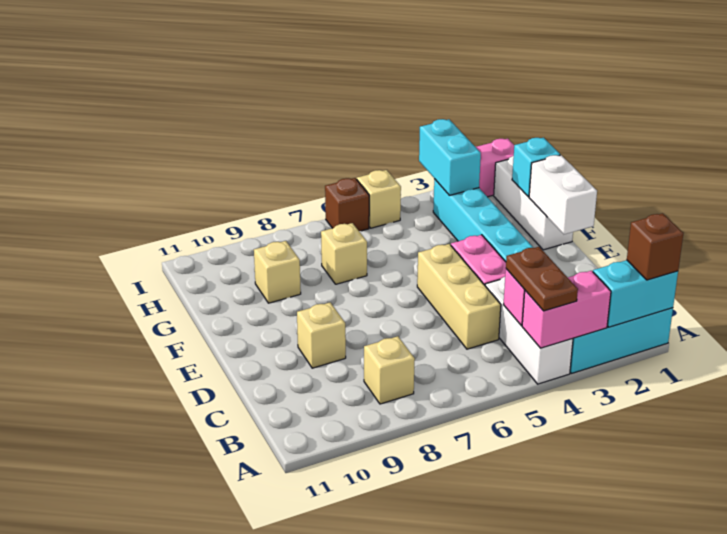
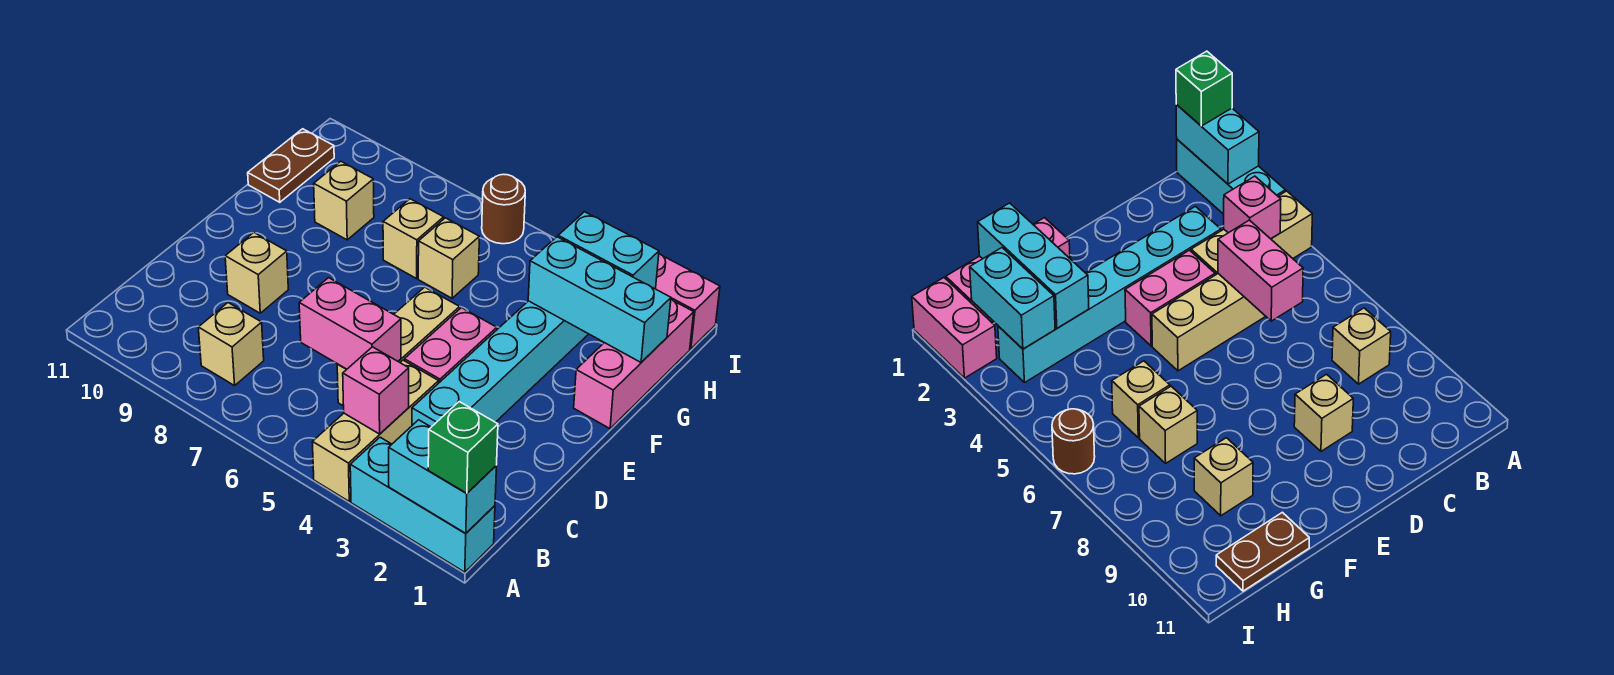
brown 1x1 brick [627,213,683,280] -> green 1x1 brick [428,402,498,493]
pink 1x2 brick [522,271,611,348] -> pink 1x2 brick moved to [299,278,401,369]
white 1x3 brick [485,277,573,384] -> tan 1x3 brick [312,360,439,501]
brown 1x2 plate [506,247,578,311] -> brown 1x2 plate moved to [248,129,334,202]
white 1x2 brick [529,155,597,234] -> none
white 1x3 brick [494,156,573,250] -> pink 1x3 brick [574,299,694,429]
cyan 1x1 brick [512,138,560,197] -> cyan 1x3 brick [528,237,671,362]
cyan 1x2 brick [419,119,481,195] -> cyan 1x2 brick turned to [558,212,659,289]
tan 1x1 brick [357,170,401,228] -> tan 1x1 brick moved to [418,218,479,298]
brown 1x1 brick [325,178,369,231] -> brown 1x1 round brick [482,174,525,244]

